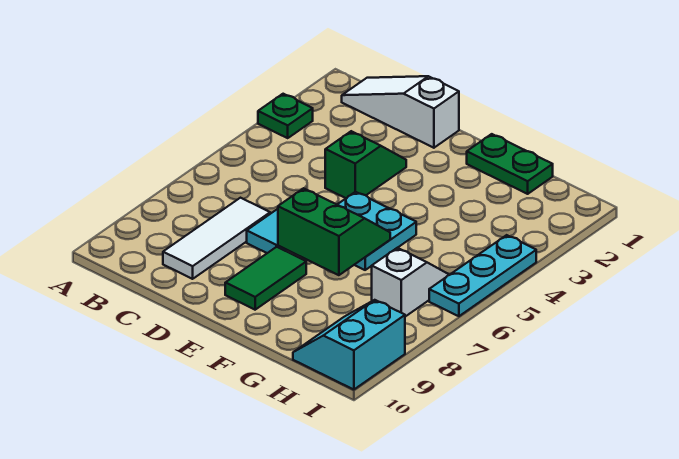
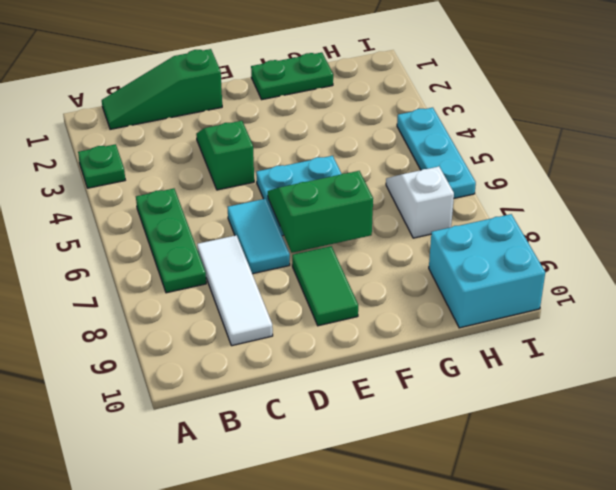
white 1x3 slope [342,76,459,148] -> green 1x3 slope [102,49,222,129]
none -> green 1x3 plate [136,189,206,293]
cyan 2x2 slope [293,300,405,390] -> cyan 2x2 brick [429,214,545,328]

